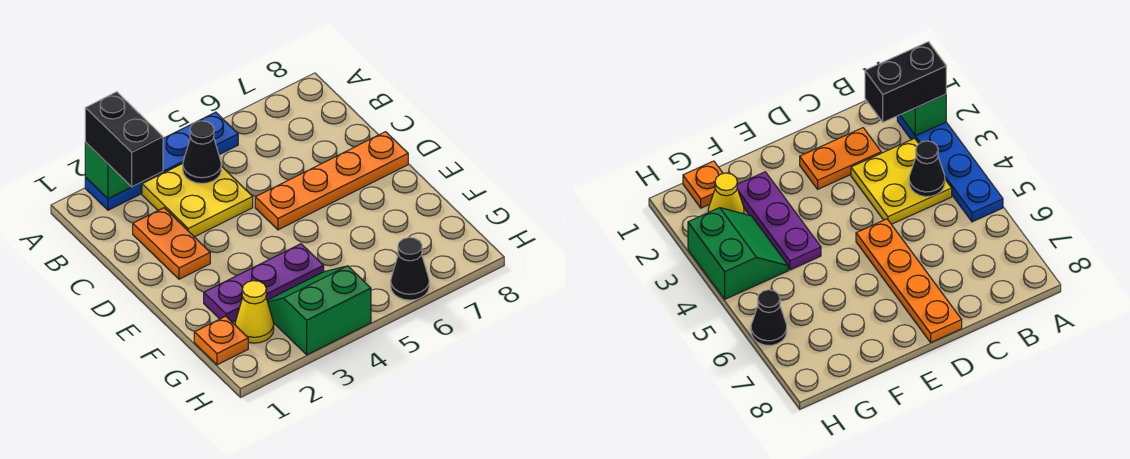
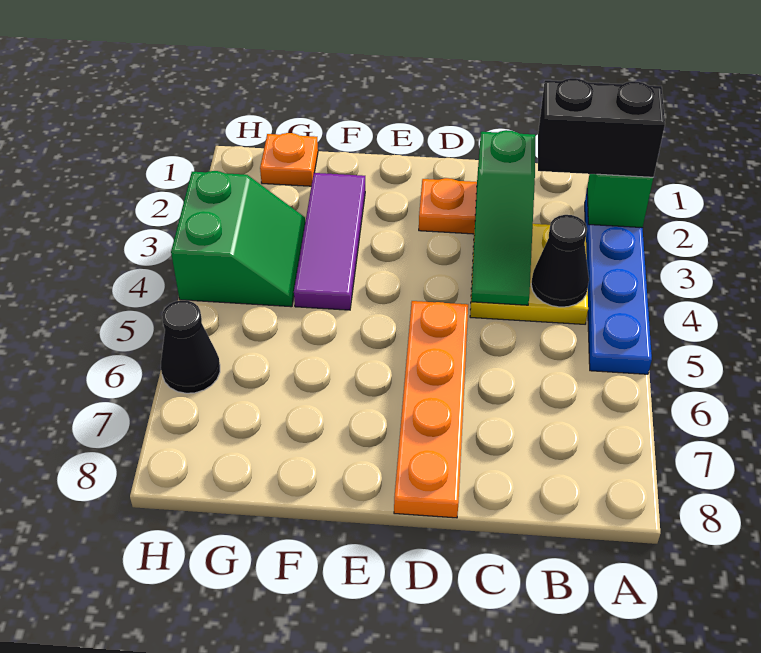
none -> green 1x3 slope [471,130,535,305]
purple 1x3 plate [204,244,324,322] -> purple 1x3 tile [294,173,365,310]
yellow 1x1 cone [235,281,274,343] -> none

